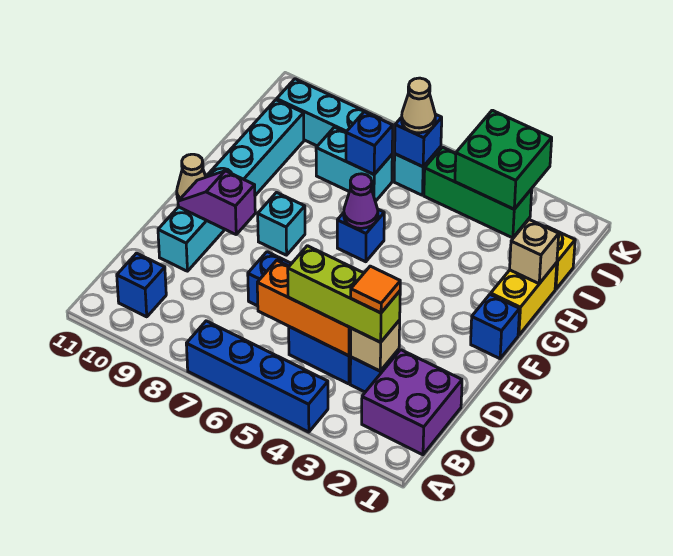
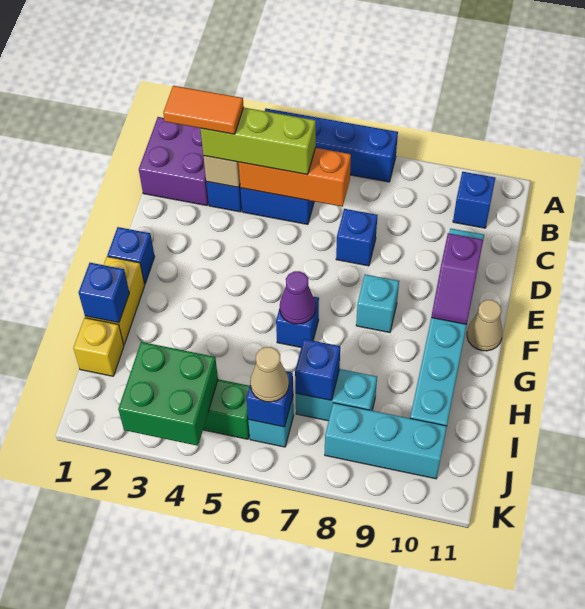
orange 1x1 tile [351,266,400,313] -> orange 1x2 tile [163,86,244,134]
purple 1x2 slope [178,171,255,234] -> purple 1x2 slope turned to [431,233,483,324]
tan 1x1 brick [510,220,559,284] -> blue 1x1 brick [79,263,129,323]

